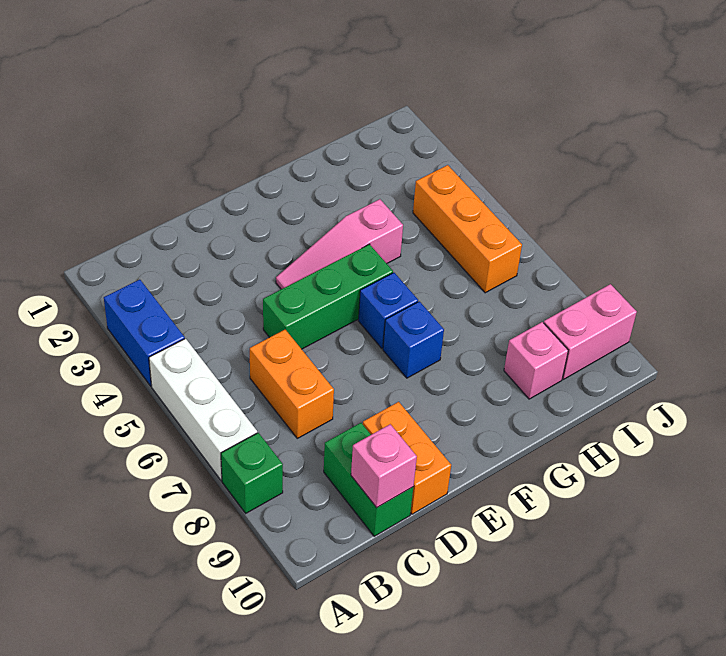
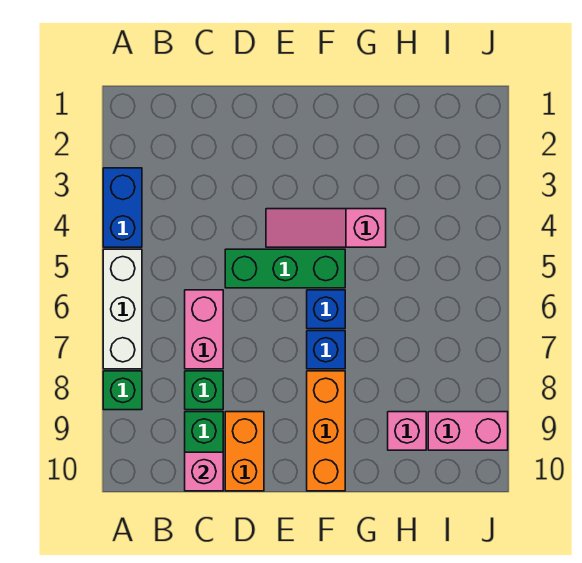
orange 1x2 brick [250,330,334,438] -> pink 1x2 brick [185,290,223,369]
none -> green 1x1 brick [185,371,223,410]
orange 1x3 brick [413,165,522,293] -> orange 1x3 brick moved to [307,371,345,491]

